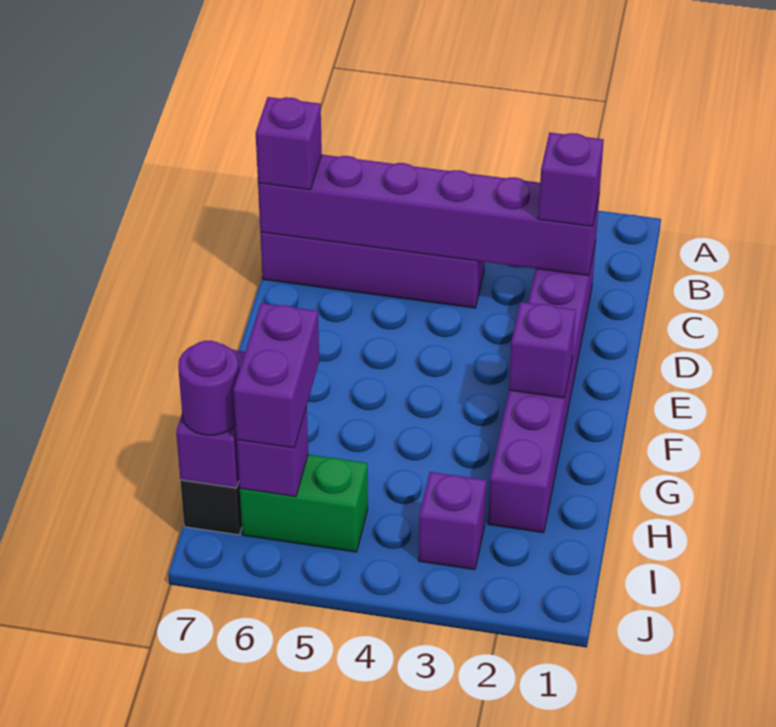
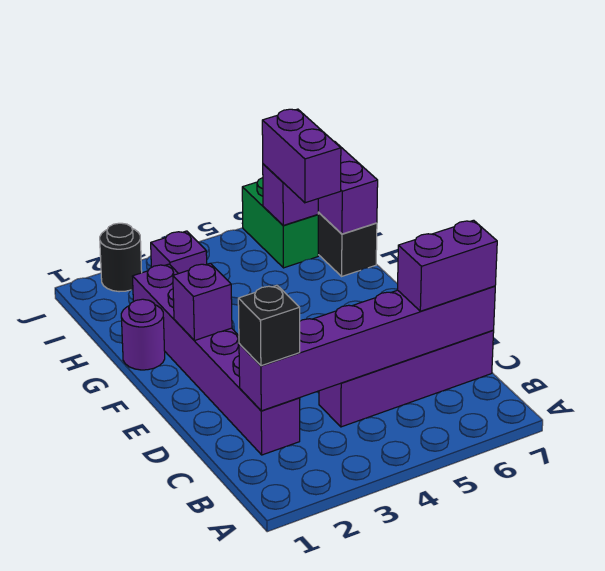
purple 1x1 brick [538,132,604,226] -> black 1x1 brick [238,285,300,366]
purple 1x1 brick [256,97,322,190] -> purple 1x2 brick [397,220,497,311]
green 1x2 brick [240,454,368,552] -> green 1x2 brick turned to [242,178,318,268]
purple 1x1 round brick [178,341,239,435] -> purple 1x1 round brick moved to [121,299,165,370]
none -> black 1x1 round brick [100,223,142,292]

